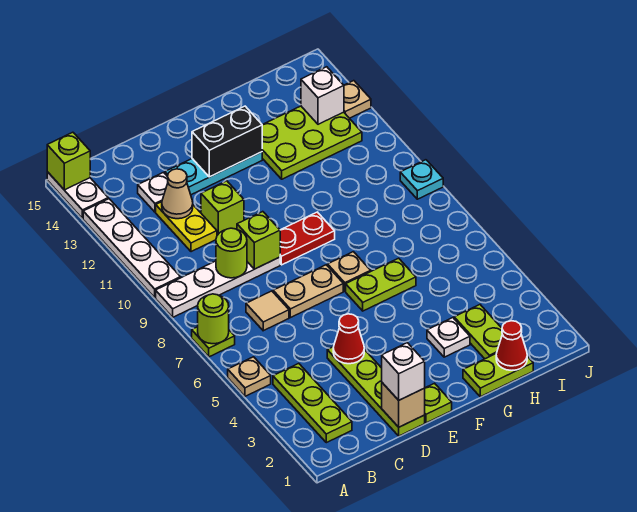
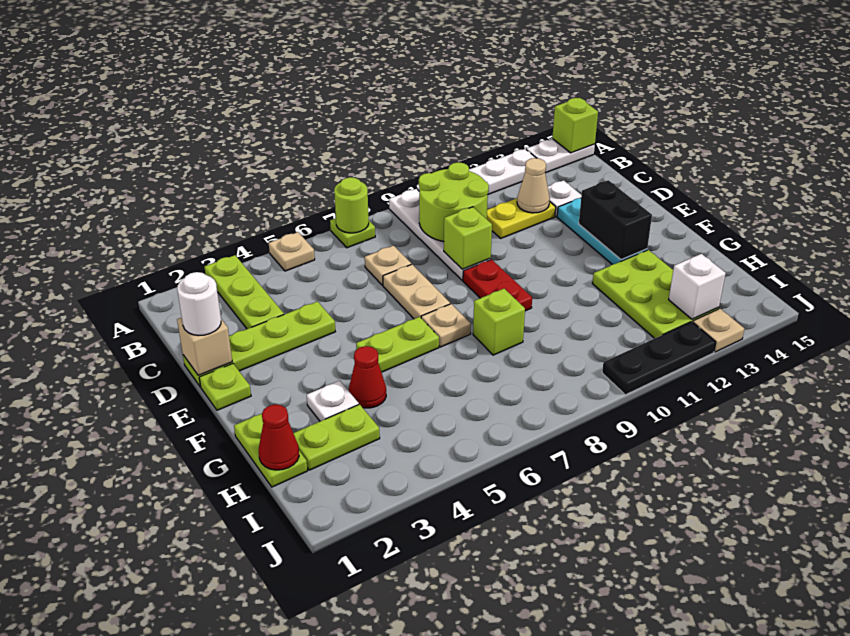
lime 1x3 plate [273,363,352,443] -> lime 1x3 plate turned to [204,255,284,329]
tan 1x1 tile [246,291,289,331] -> tan 1x1 plate [365,246,411,285]
lime 1x1 round brick [216,228,247,278] -> lime 2x2 round brick [419,162,489,242]
white 1x1 brick [382,343,425,400] -> white 1x1 round brick [177,272,221,336]
red 1x1 cone [333,314,364,364] -> red 1x1 cone moved to [349,346,386,408]
lime 1x1 brick [201,181,244,235] -> lime 1x1 brick moved to [473,289,525,355]
lime 1x2 plate [346,258,416,311] -> lime 1x2 plate turned to [356,317,439,372]
cyan 1x1 plate [400,160,443,199] -> none
none -> black 1x3 plate [602,322,716,395]

